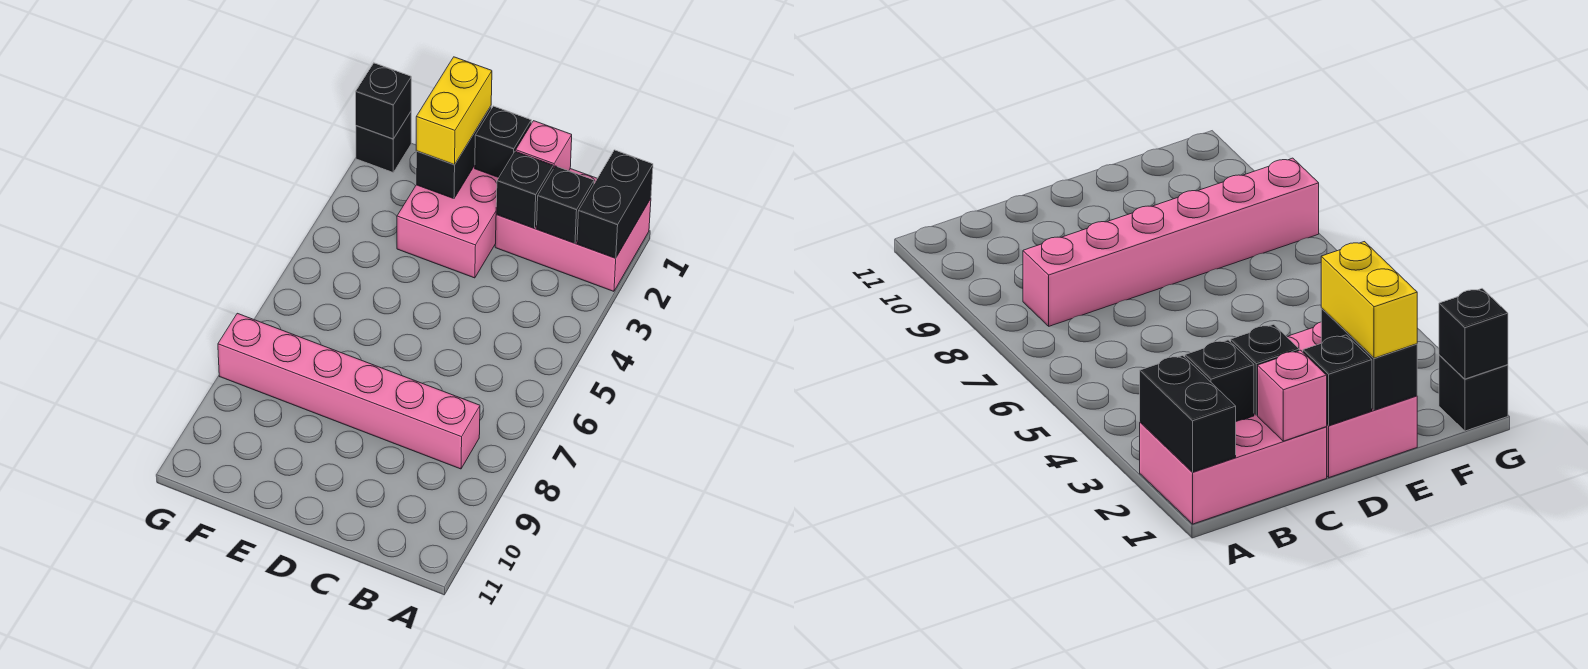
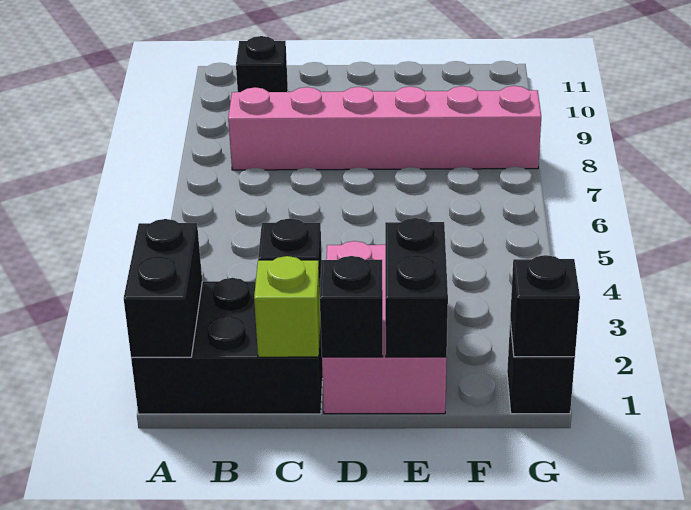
pink 2x3 brick [495,169,651,291] -> black 2x3 brick [131,278,323,414]
black 1x1 brick [537,166,594,243] -> black 1x1 brick moved to [236,36,288,92]
pink 1x1 brick [516,121,572,171] -> lime 1x1 brick [254,256,321,357]
yellow 1x2 brick [416,57,492,165] -> none

